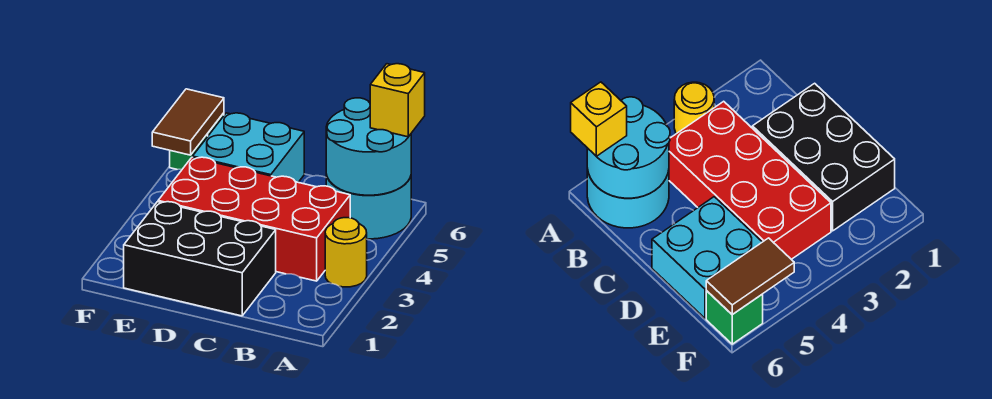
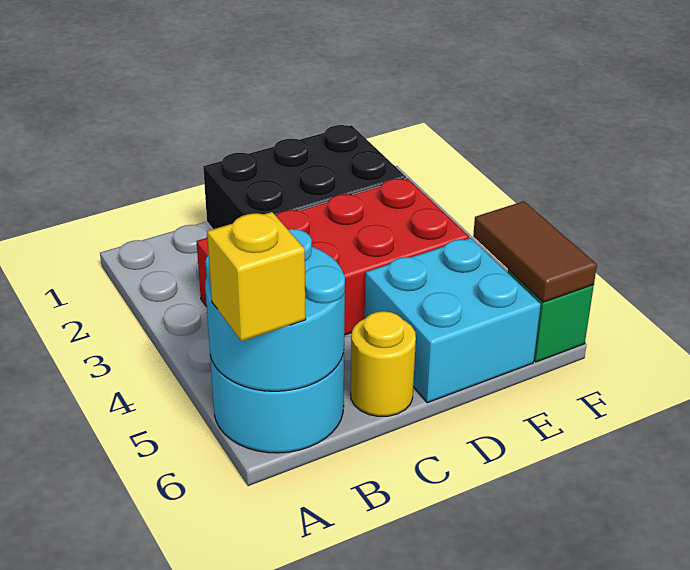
yellow 1x1 round brick [325,218,367,287] -> yellow 1x1 round brick moved to [351,311,416,416]

